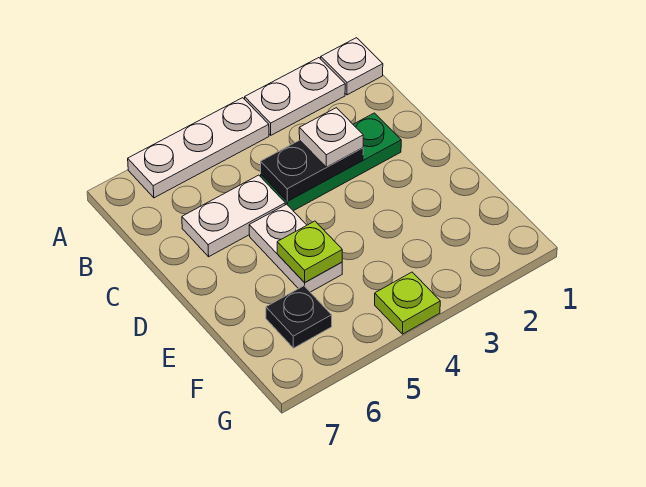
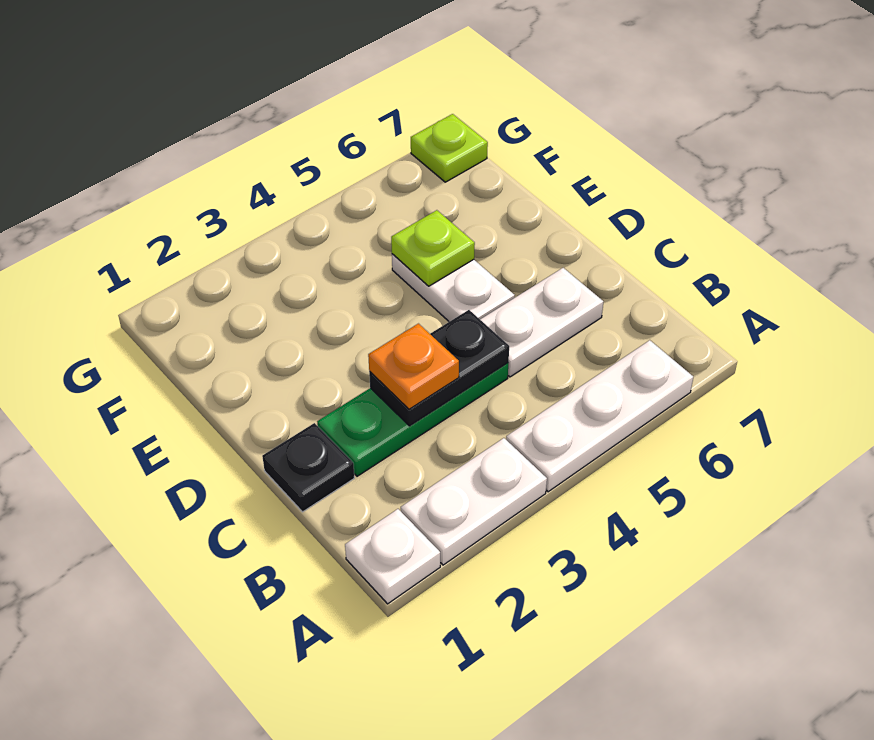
white 1x1 plate [299,108,363,167] -> orange 1x1 plate [368,324,459,409]
black 1x1 plate [266,286,332,348] -> black 1x1 plate moved to [262,423,354,512]
lime 1x1 plate [375,272,440,334] -> lime 1x1 plate moved to [411,114,488,182]

